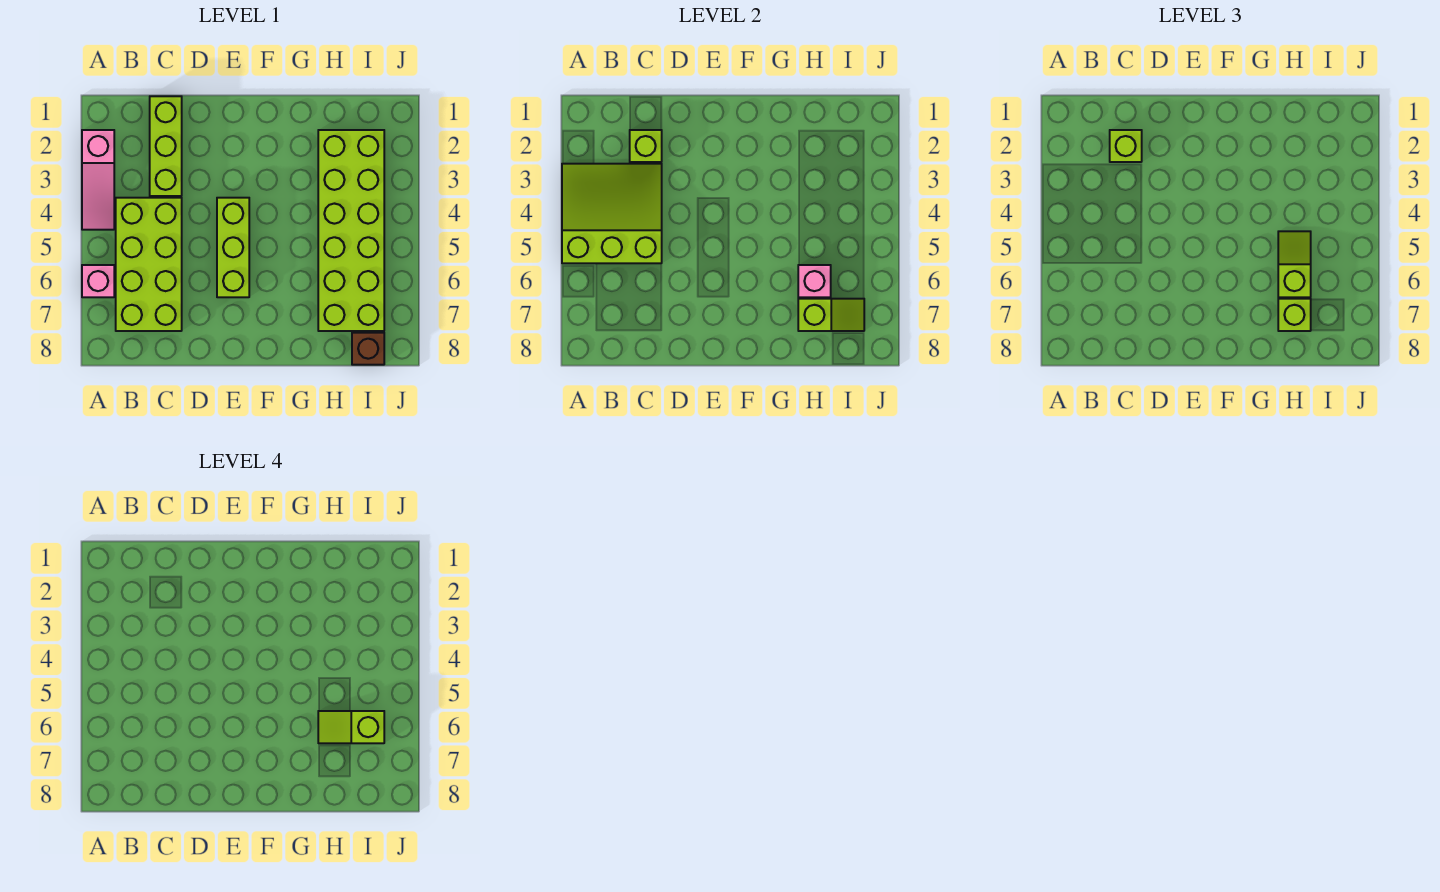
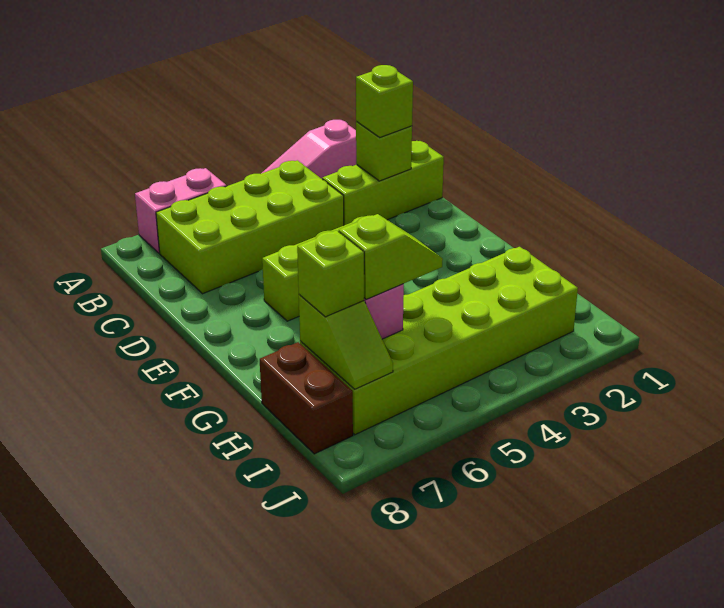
lime 3x3 slope [562,164,662,263] -> none
pink 1x1 brick [82,265,114,297] -> pink 1x2 brick [135,168,227,253]
lime 1x2 slope [318,711,384,743] -> none
brown 1x1 brick [352,333,384,365] -> brown 1x2 brick [260,342,353,454]

